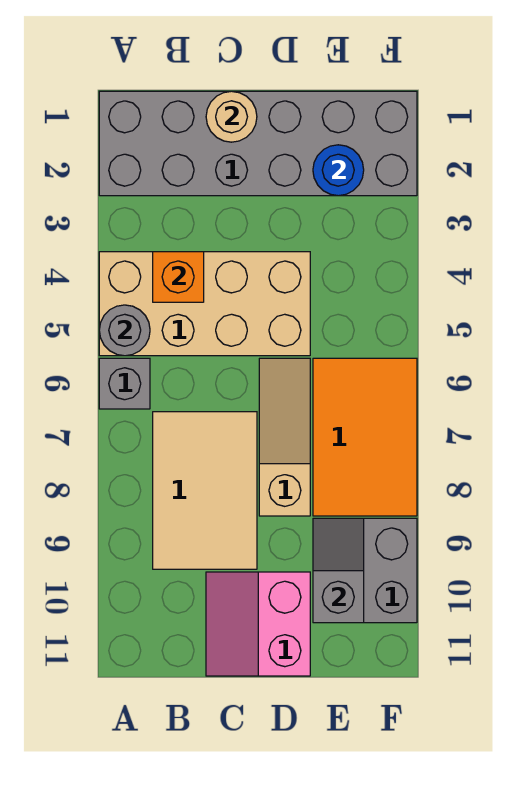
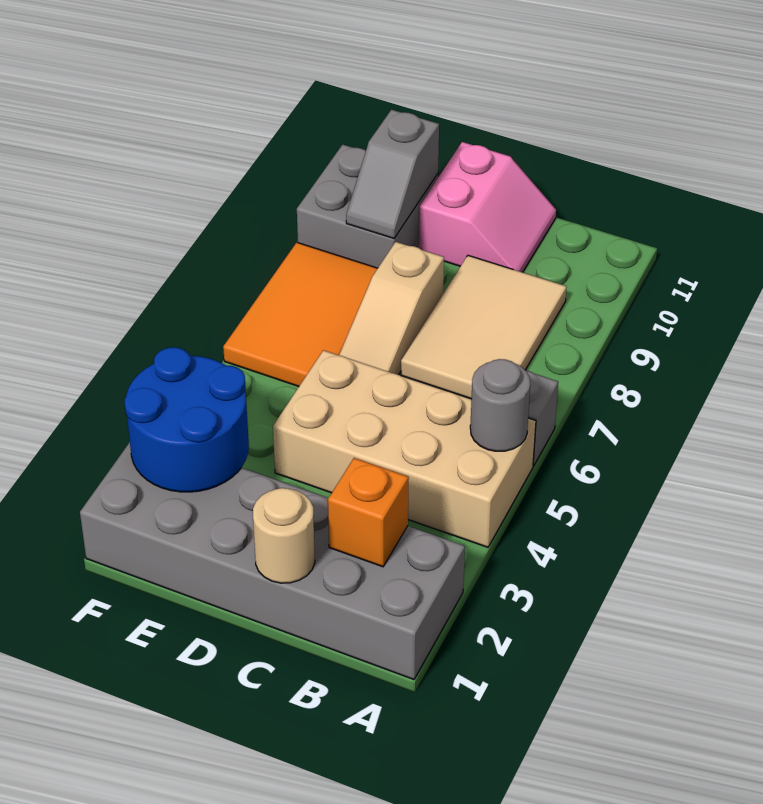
orange 1x1 brick [153,252,204,302] -> orange 1x1 brick moved to [328,458,409,567]
blue 1x1 round brick [313,145,364,196] -> blue 2x2 round brick [125,347,249,492]

